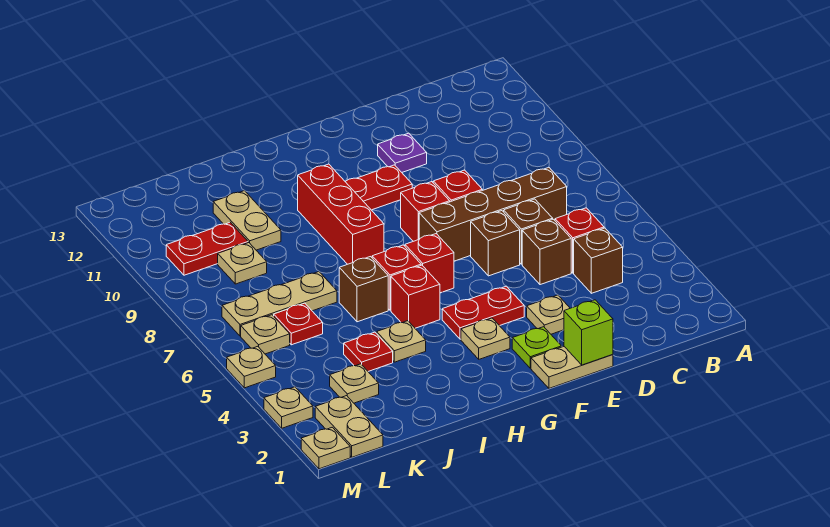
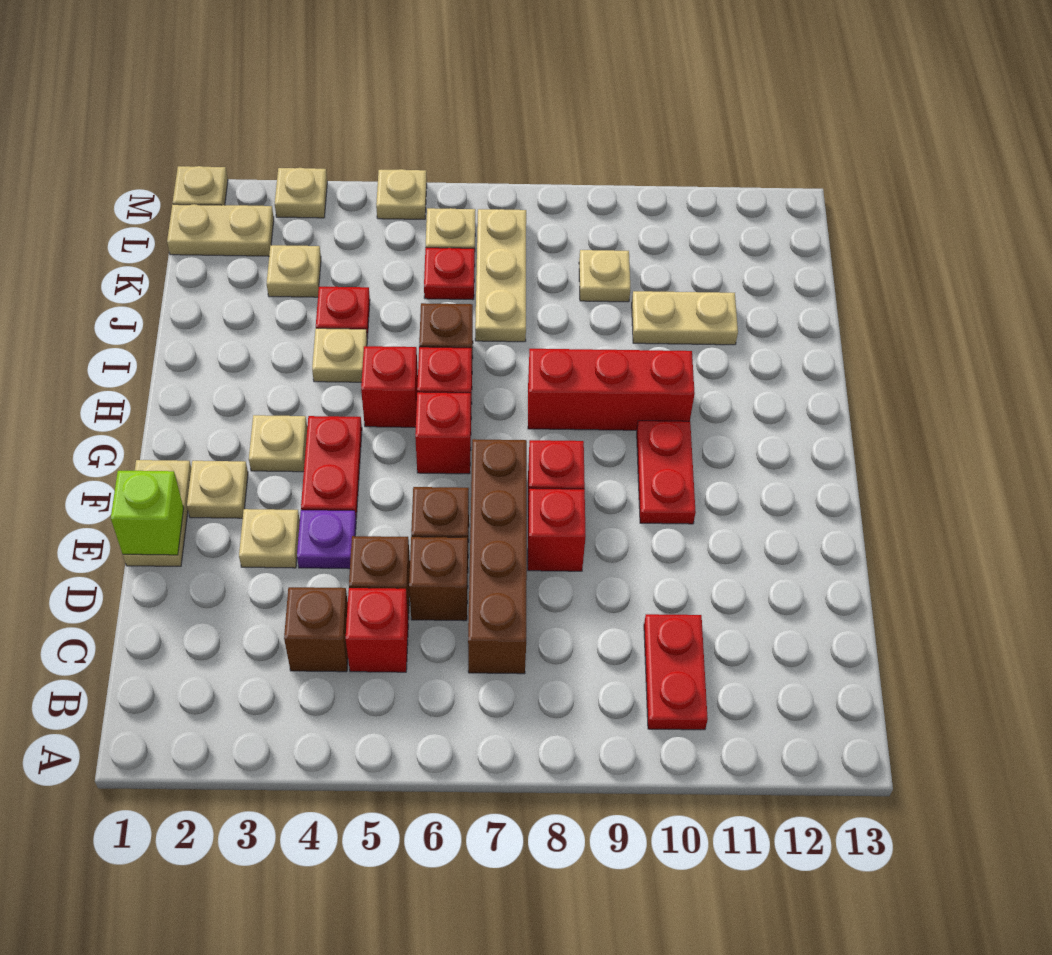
purple 1x1 plate [378,133,427,172] -> purple 1x1 plate moved to [297,510,356,569]
lime 1x1 plate [512,327,561,368] -> tan 1x1 plate [187,461,248,518]
red 1x2 plate [166,222,248,275] -> red 1x2 plate moved to [644,614,708,730]

